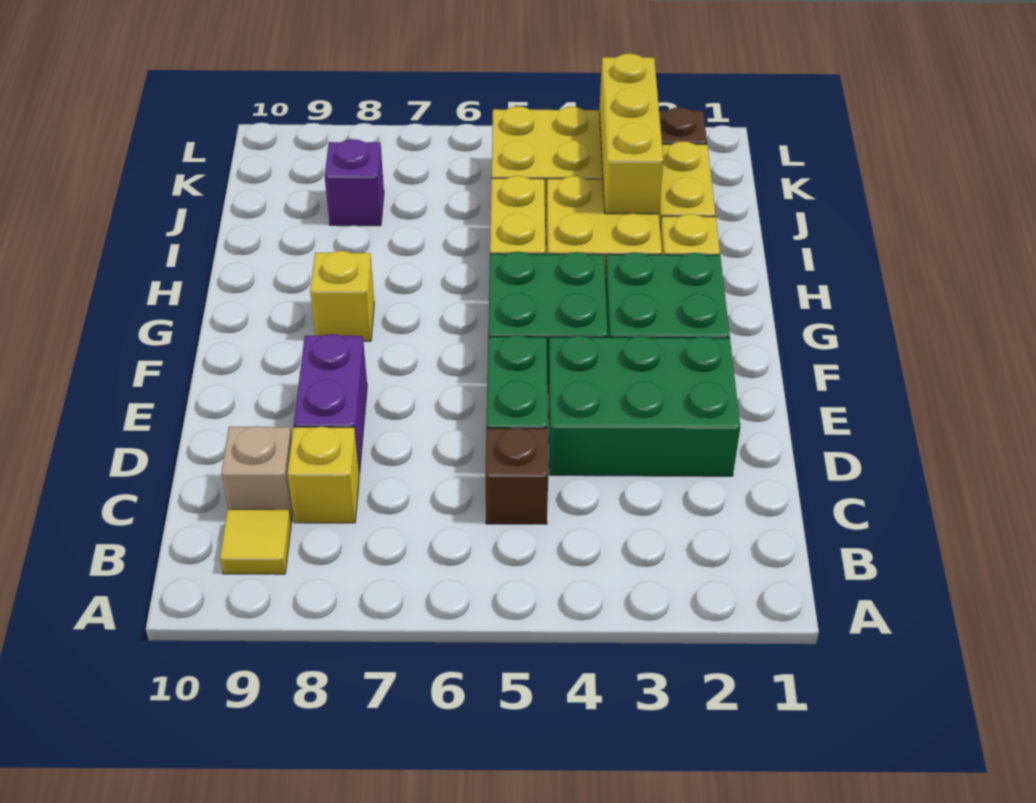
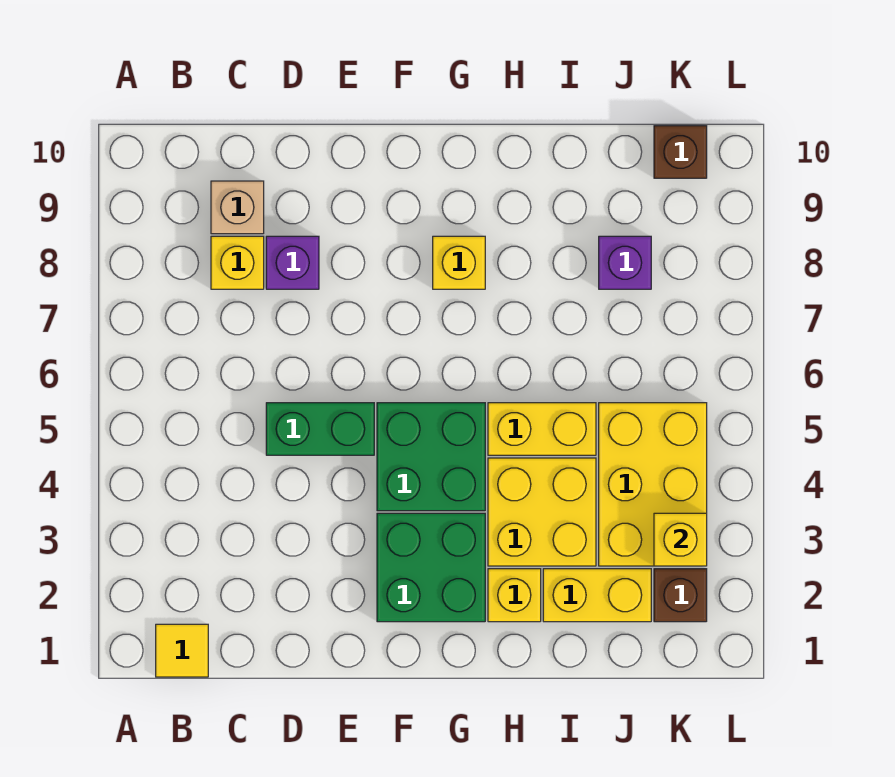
yellow 1x1 tile [220,509,291,574] -> yellow 1x1 tile moved to [156,624,208,677]
brown 1x1 brick [485,428,548,524] -> brown 1x1 brick moved to [654,126,707,178]
green 2x3 brick [548,336,740,476] -> none
purple 1x2 brick [294,334,367,474] -> purple 1x1 brick [266,236,319,289]
yellow 1x3 brick [599,53,663,214] -> yellow 1x1 brick [654,513,707,566]

